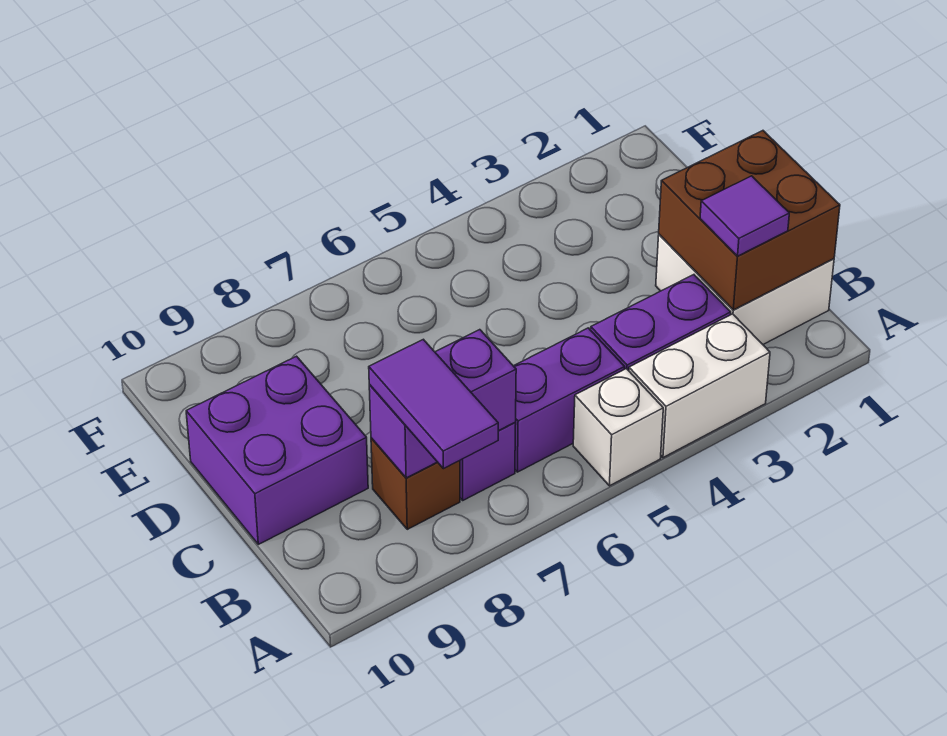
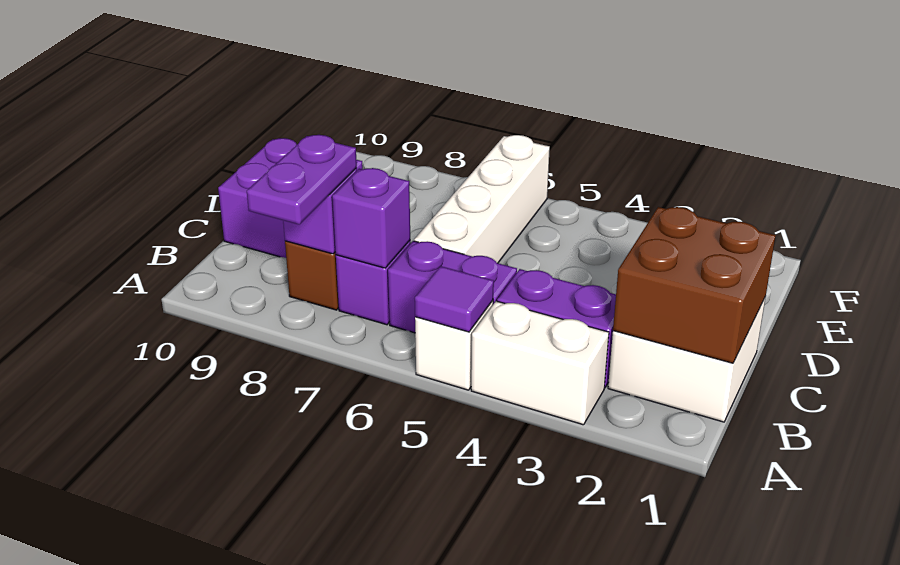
purple 1x2 tile [369,339,498,469] -> purple 1x2 plate [247,135,357,224]
purple 1x1 tile [700,176,789,256] -> purple 1x1 tile moved to [415,266,494,332]
none -> white 1x4 brick [414,135,550,263]

